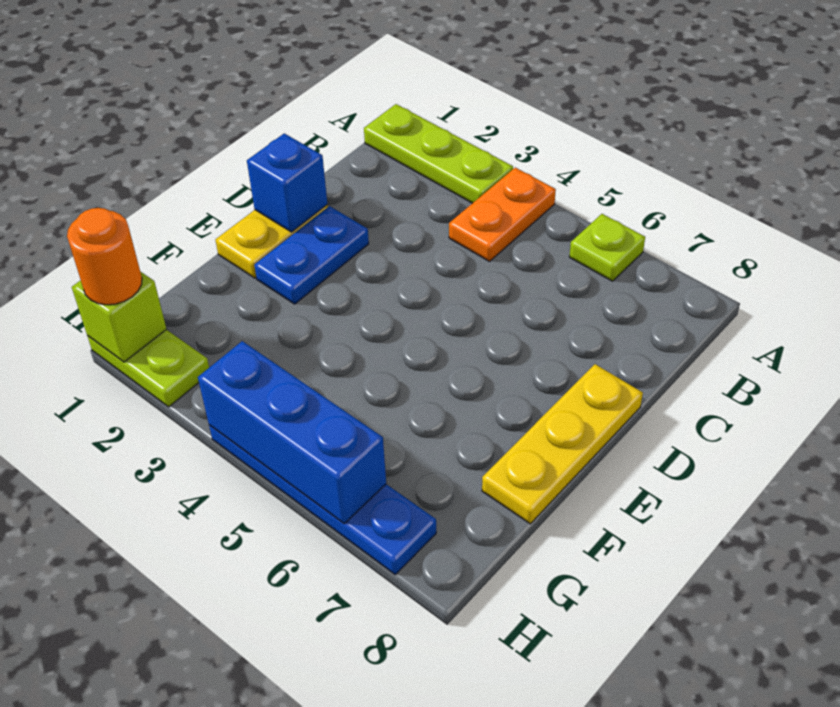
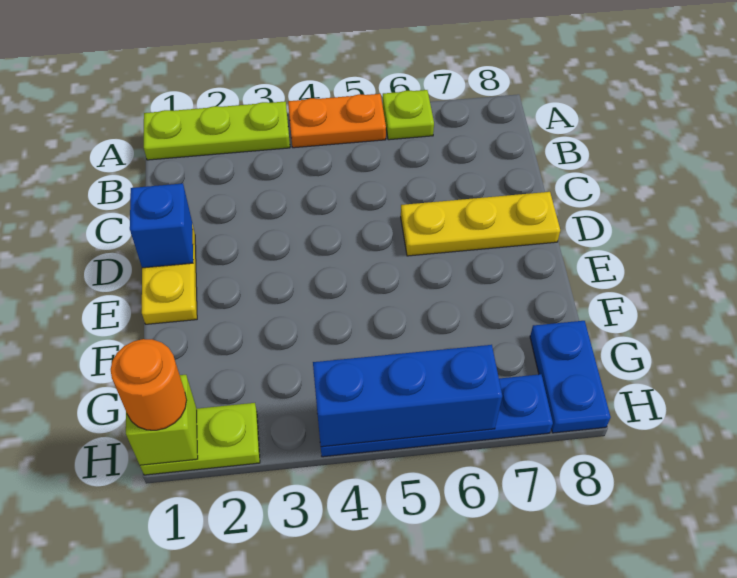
orange 1x2 plate [449,168,556,261] -> orange 1x2 plate turned to [288,94,386,148]
blue 1x2 plate [254,206,369,304] -> blue 1x2 plate moved to [530,321,611,433]
yellow 1x3 plate [482,364,643,524] -> yellow 1x3 plate turned to [401,192,560,256]

